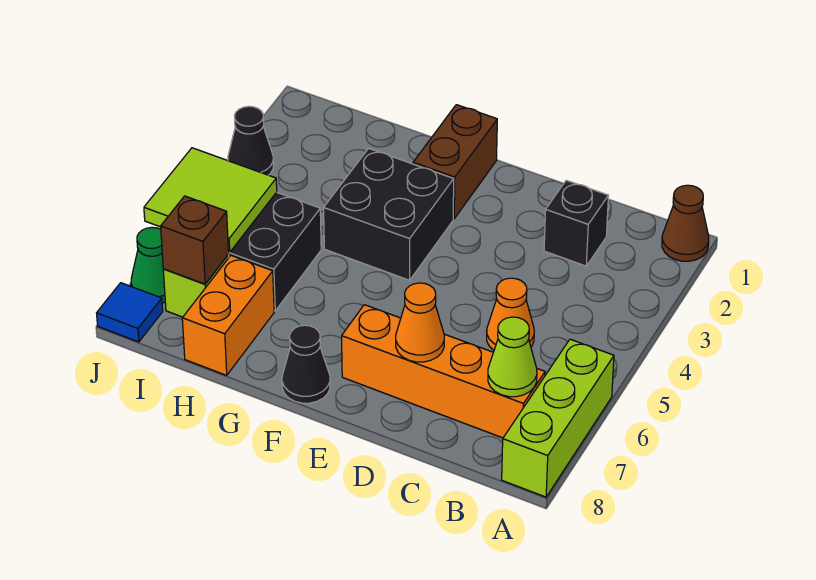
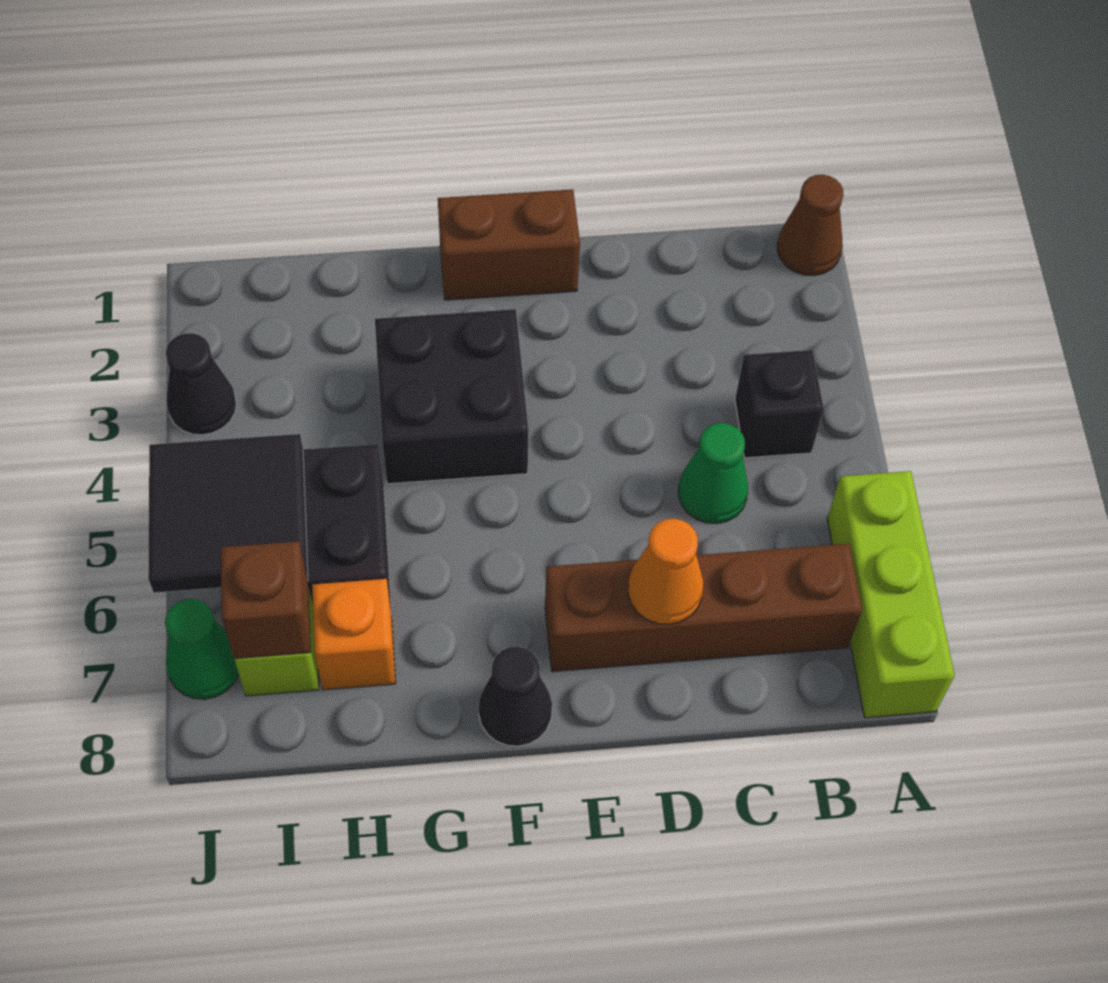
orange 1x4 brick [342,305,545,438] -> brown 1x4 brick [545,544,862,672]
lime 1x1 cone [488,317,537,397] -> none
black 1x1 brick [544,180,608,266] -> black 1x1 brick moved to [735,350,824,458]
orange 1x1 cone [487,278,534,350] -> green 1x1 cone [678,423,748,524]
brown 1x2 brick [413,105,497,219] -> brown 1x2 brick turned to [438,189,580,300]
orange 1x2 brick [182,256,274,375] -> orange 1x1 brick [312,579,396,690]
lime 2x2 tile [144,148,277,252] -> black 2x2 tile [148,434,308,593]
blue 1x1 tile [97,283,163,342] -> none

